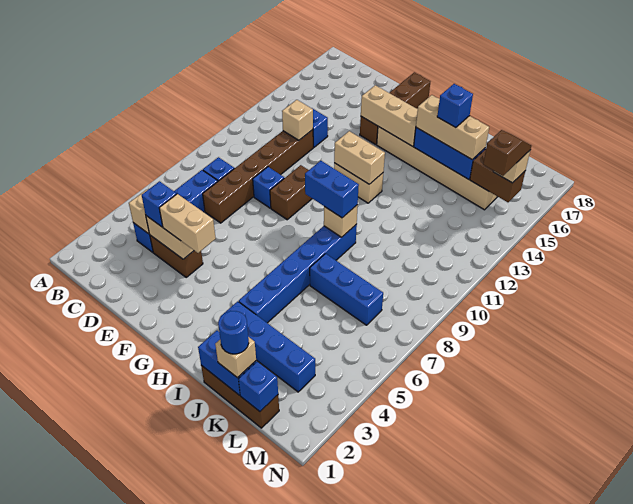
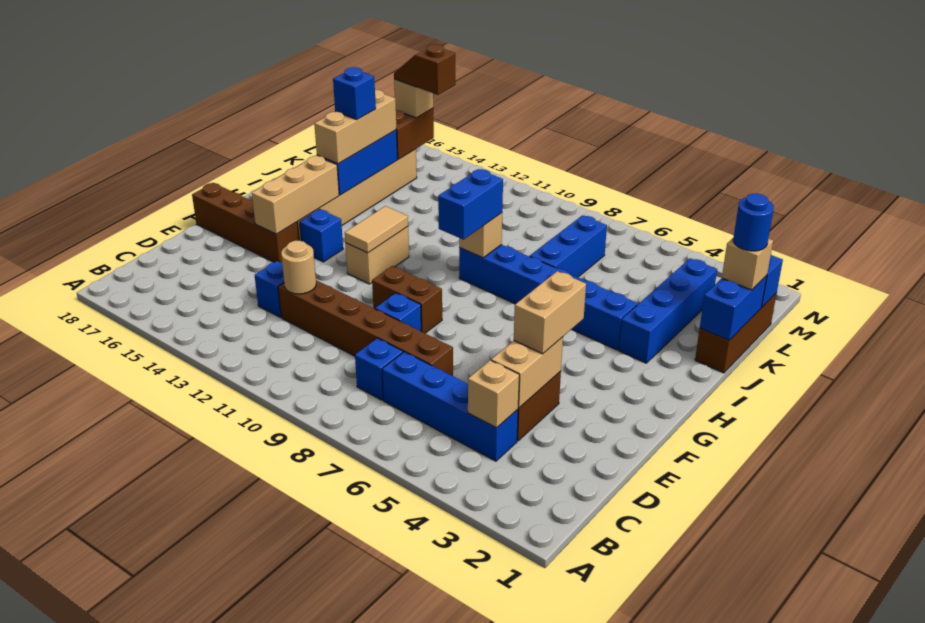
blue 1x1 brick [142,181,177,227] -> blue 1x1 brick moved to [300,209,343,262]
tan 1x1 brick [282,100,313,140] -> tan 1x1 round brick [281,241,316,294]
tan 1x2 brick [334,131,385,184] -> tan 1x2 tile [345,206,408,253]

